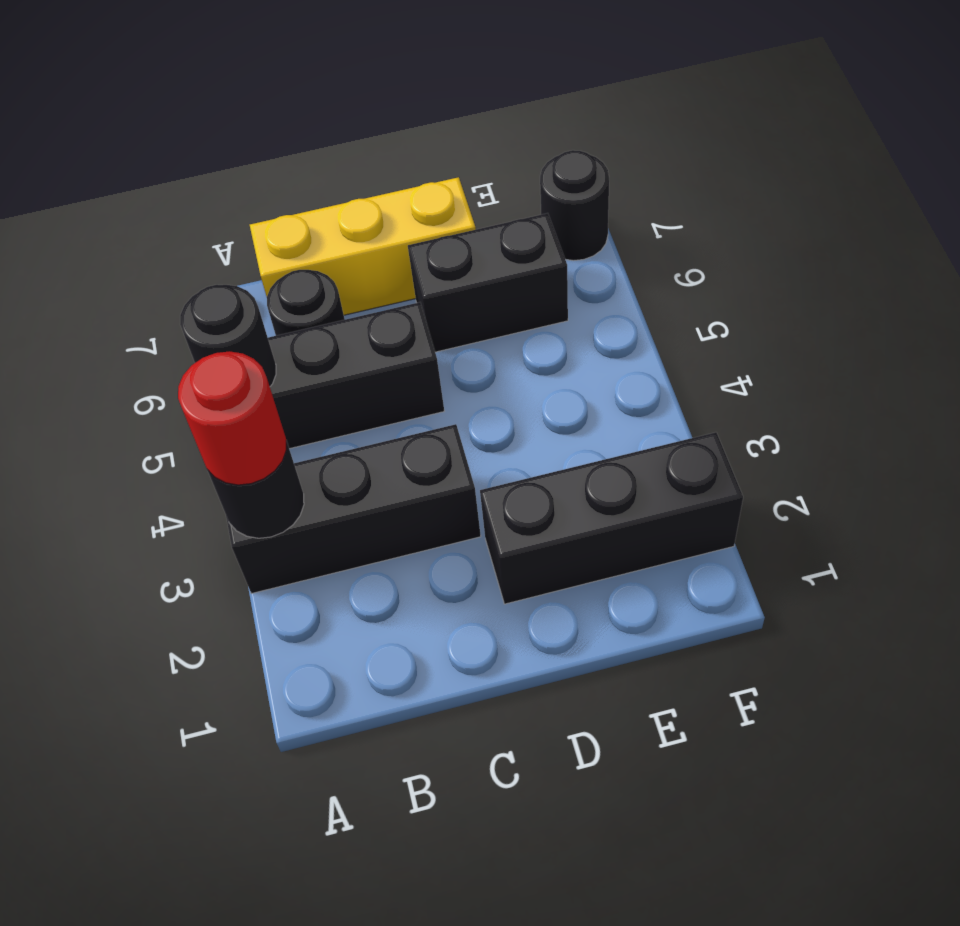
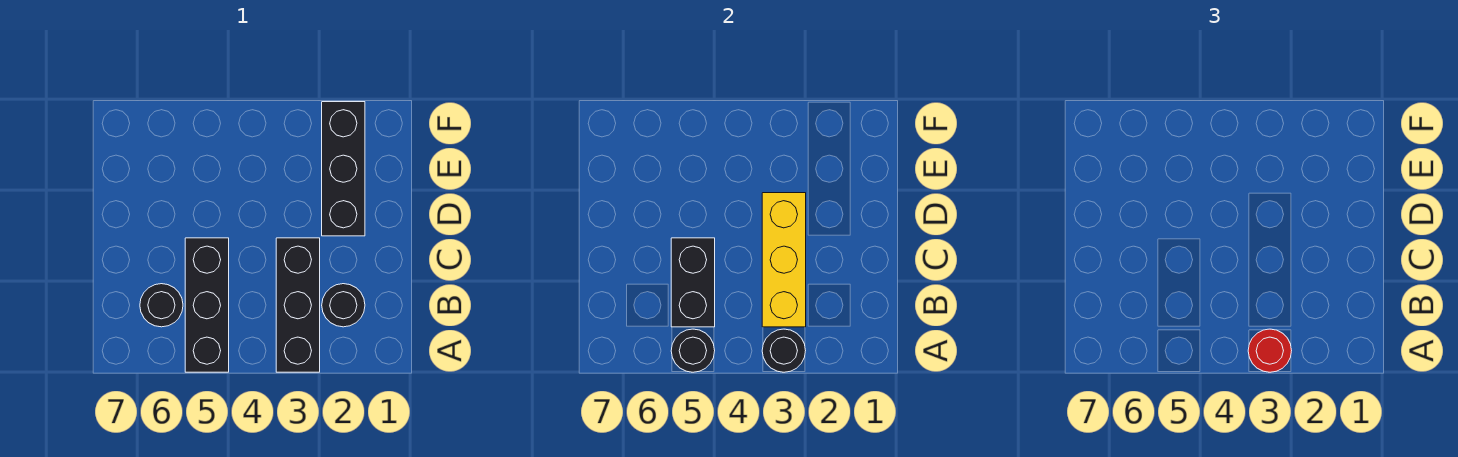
yellow 1x3 brick [250,177,476,315] -> yellow 1x3 brick moved to [762,193,806,327]
black 1x2 brick [408,213,568,352] -> black 1x2 brick moved to [671,238,715,327]
black 1x1 round brick [540,150,609,261] -> black 1x1 round brick moved to [322,284,365,327]

